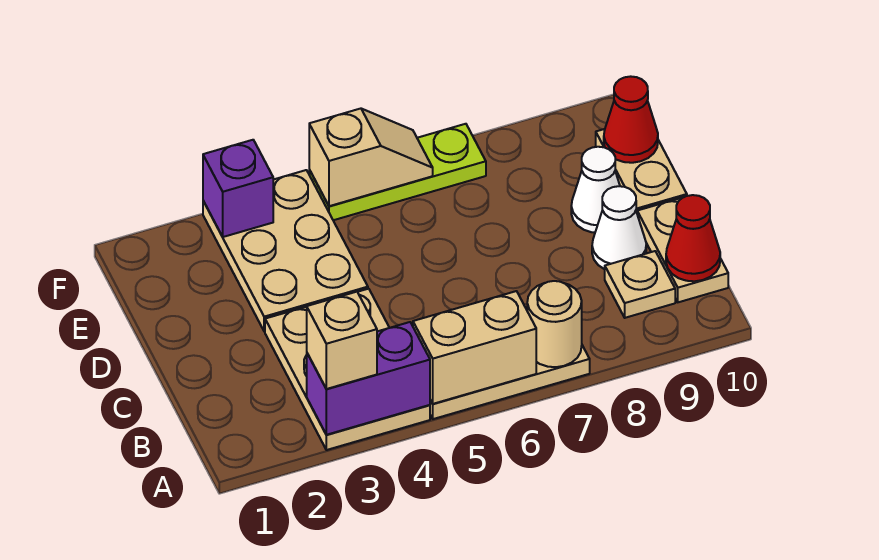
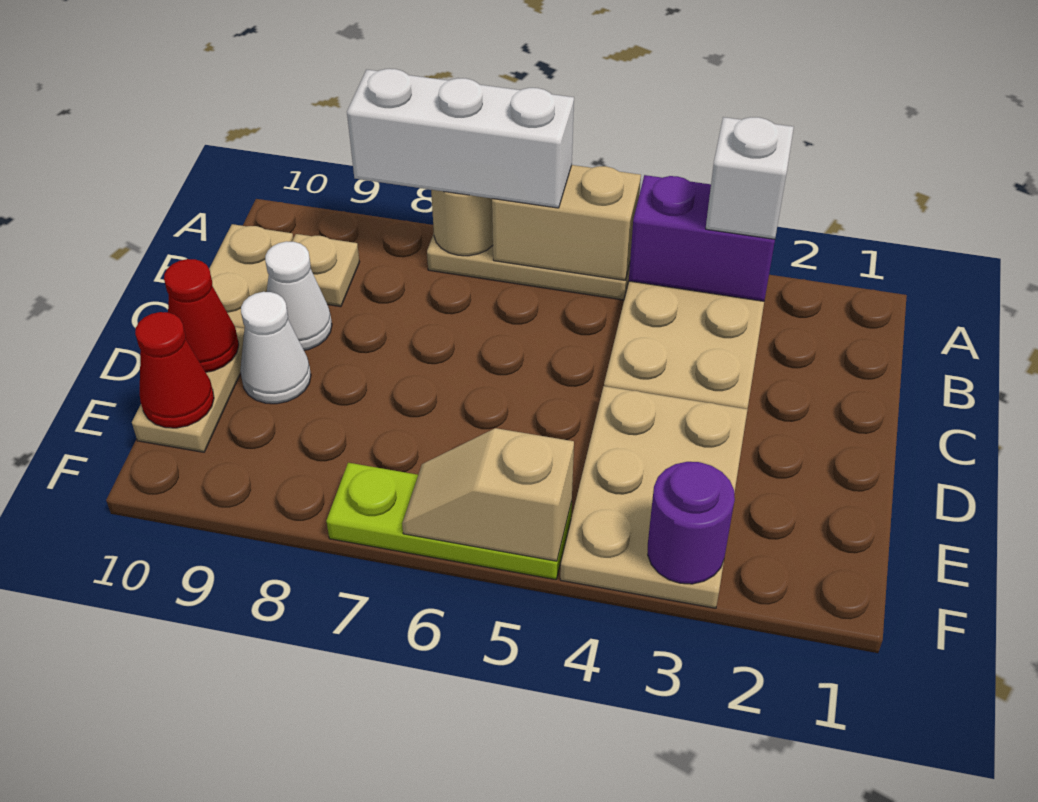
tan 1x1 brick [307,292,377,389] -> white 1x1 brick [706,117,794,239]
none -> white 1x3 brick [347,69,574,208]
red 1x1 cone [666,195,720,281] -> red 1x1 cone moved to [164,259,239,372]
purple 1x1 brick [203,140,273,237] -> purple 1x1 round brick [648,462,735,584]

